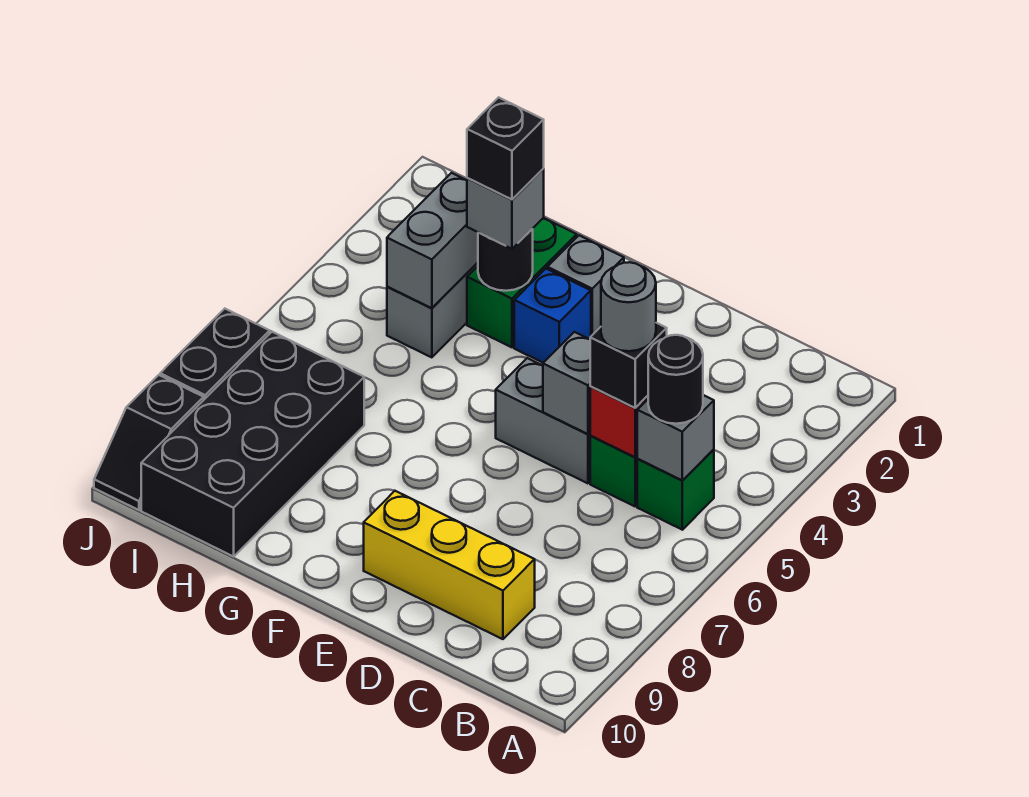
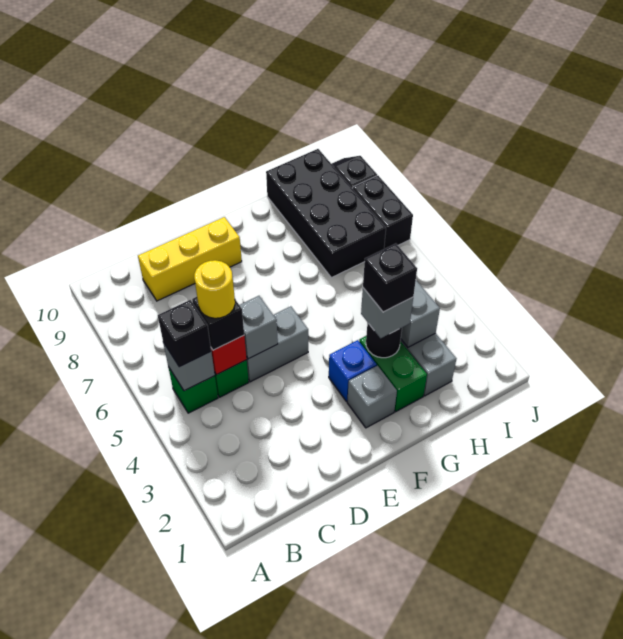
black 1x1 round brick [648,335,703,424] -> black 1x1 brick [158,300,211,367]
grey 1x1 round brick [601,262,656,351] -> yellow 1x1 round brick [194,260,235,318]

